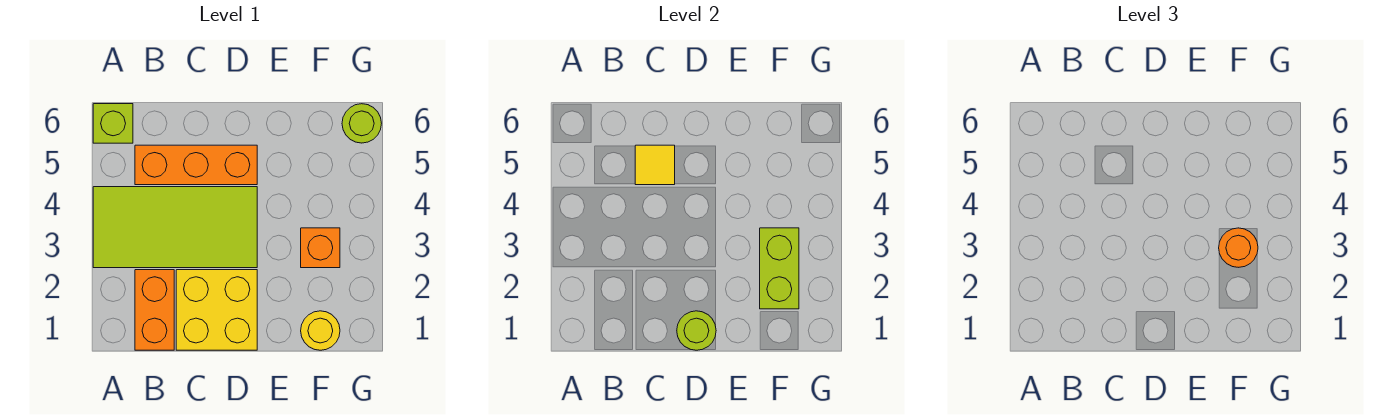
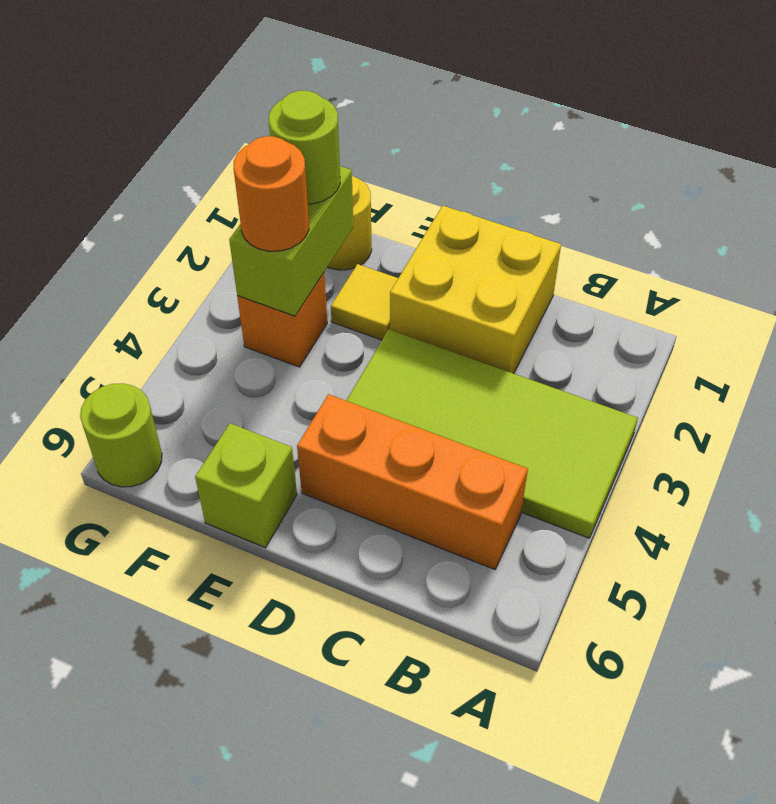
lime 1x1 brick [93,104,133,143] -> lime 1x1 brick moved to [195,423,297,548]
orange 1x2 brick [135,270,174,350] -> none
yellow 1x1 tile [635,145,675,185] -> yellow 1x1 tile moved to [331,264,398,340]
lime 1x1 round brick [677,311,716,350] -> lime 1x1 round brick moved to [269,91,340,204]

